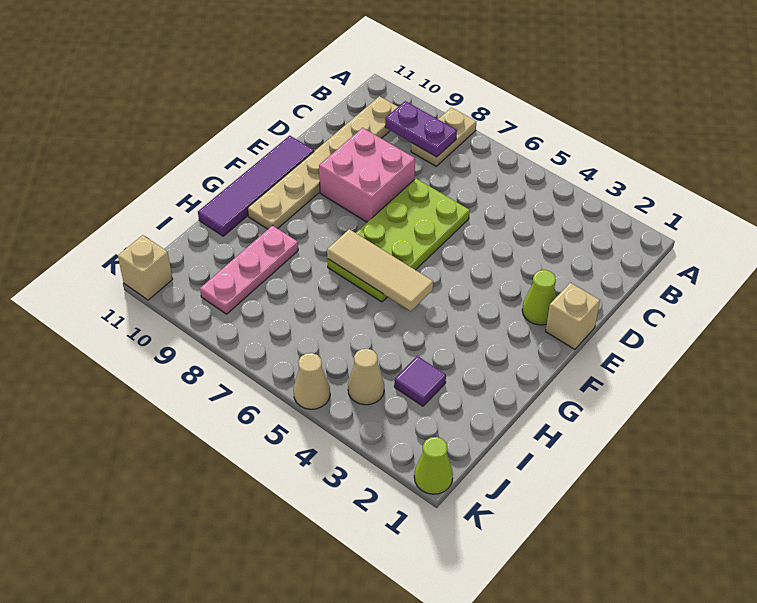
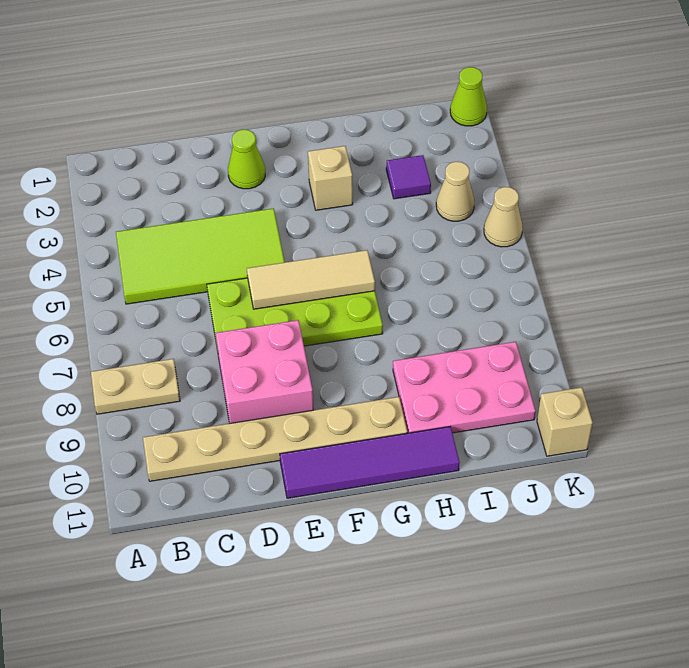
none -> lime 2x4 tile [116,208,285,304]
purple 1x2 plate [385,101,457,157] -> none
tan 1x1 brick [546,283,600,349] -> tan 1x1 brick moved to [308,146,353,210]
tan 1x3 tile [327,229,433,311] -> tan 1x3 tile turned to [247,250,375,309]
pink 1x3 plate [200,225,298,314] -> pink 2x3 plate [393,342,536,433]

